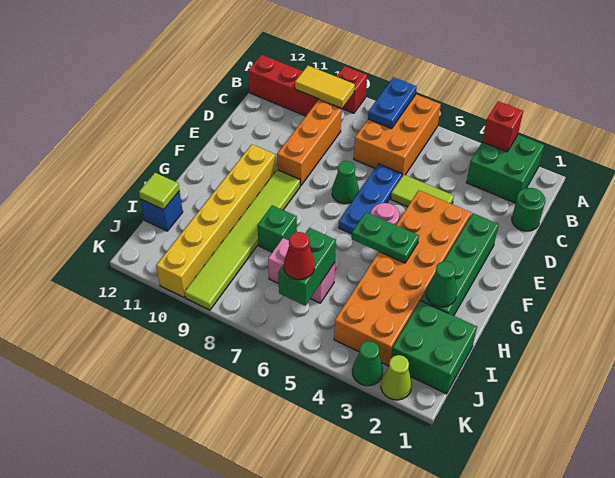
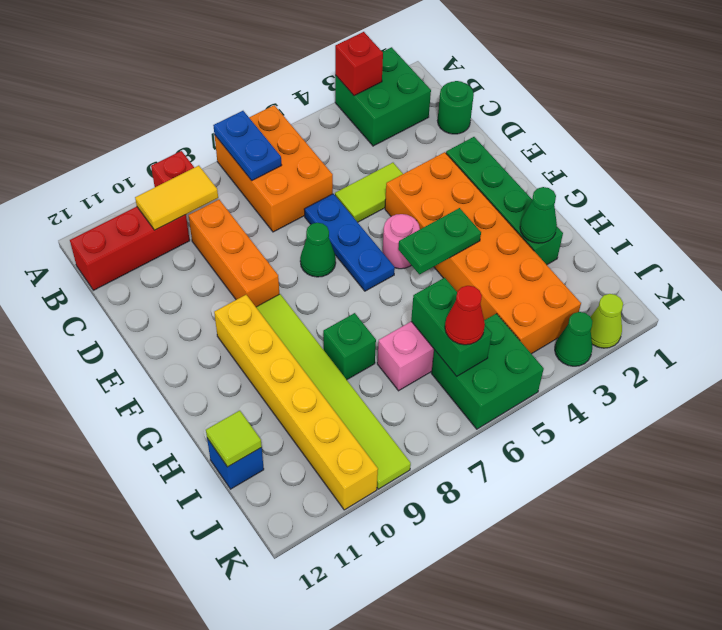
green 2x2 brick [391,301,477,394] -> green 2x2 brick moved to [431,314,544,429]

